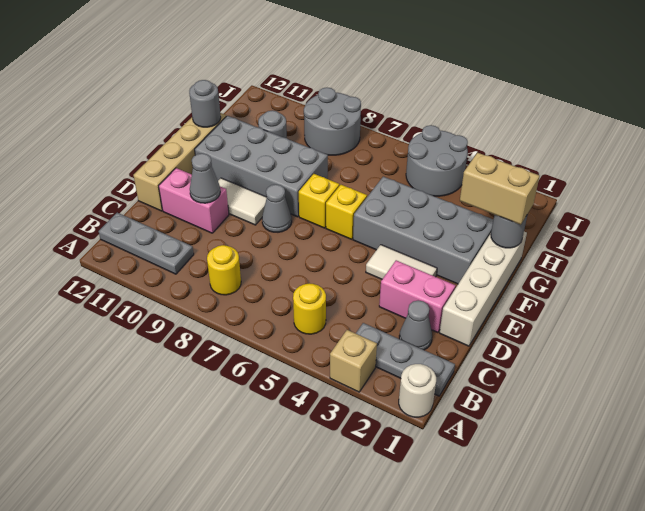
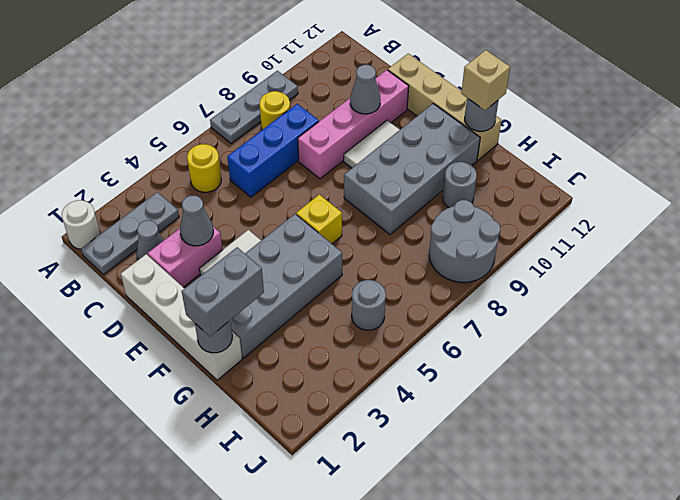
tan 1x1 brick [330,330,377,392] -> tan 1x1 brick moved to [461,50,510,110]
grey 1x3 plate [99,213,194,274] -> grey 1x3 plate moved to [210,71,298,144]
none -> blue 1x3 brick [227,104,319,197]
pink 1x2 brick [159,168,229,233] -> pink 1x4 brick [298,70,409,179]
grey 1x1 cone [262,184,292,232] -> grey 1x1 cone moved to [180,196,213,246]
yellow 1x1 brick [299,174,339,228] -> none
tan 1x2 brick [460,153,540,225] -> grey 1x2 brick [182,247,264,336]
grey 2x2 round brick [406,125,468,196] -> grey 1x1 round brick [352,280,386,330]

